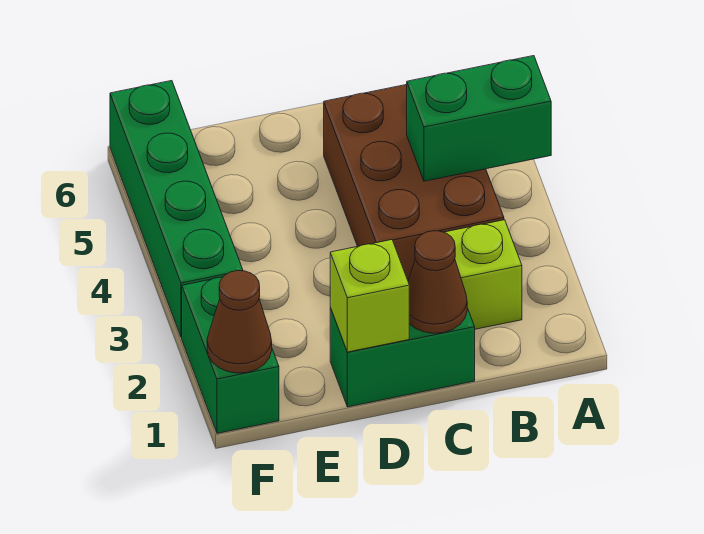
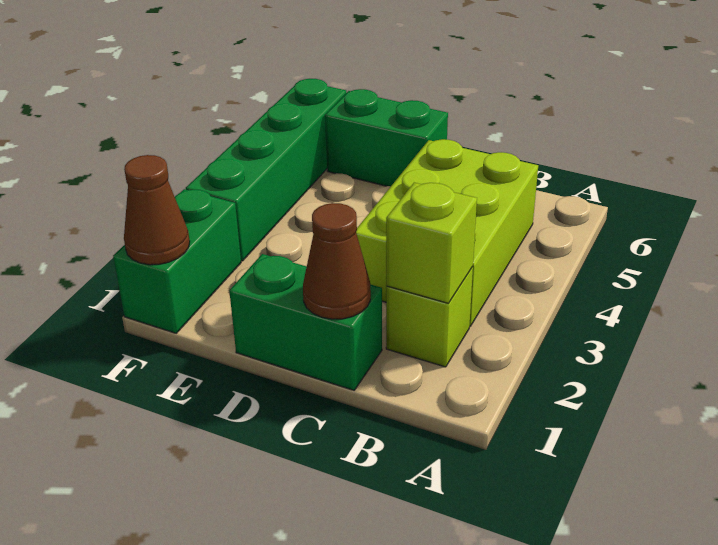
green 1x2 brick [407,56,551,181] -> green 1x2 brick moved to [325,89,448,186]
brown 2x3 brick [324,85,504,281] -> lime 2x3 brick [356,139,538,326]
lime 1x1 brick [330,240,409,352] -> lime 1x1 brick moved to [386,183,477,303]

